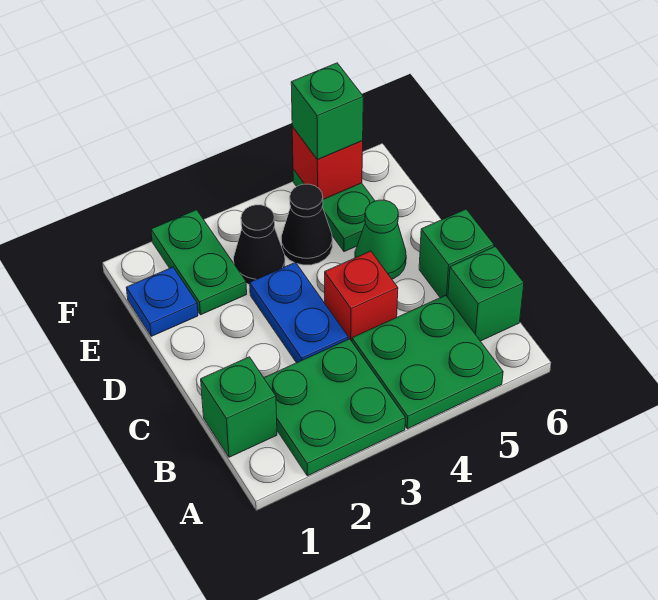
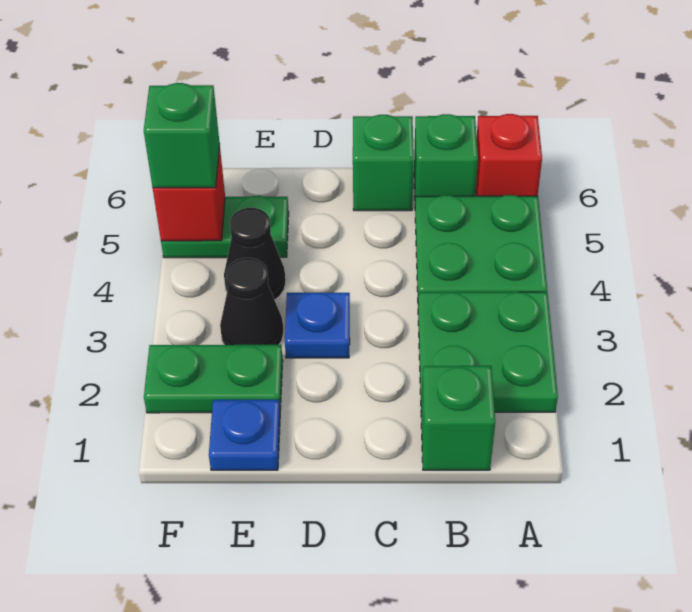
blue 1x2 plate [250,262,348,363] -> blue 1x1 plate [285,293,350,358]
red 1x1 brick [325,251,398,341] -> red 1x1 brick moved to [476,114,542,196]
green 1x1 cone [355,200,406,279] -> none

